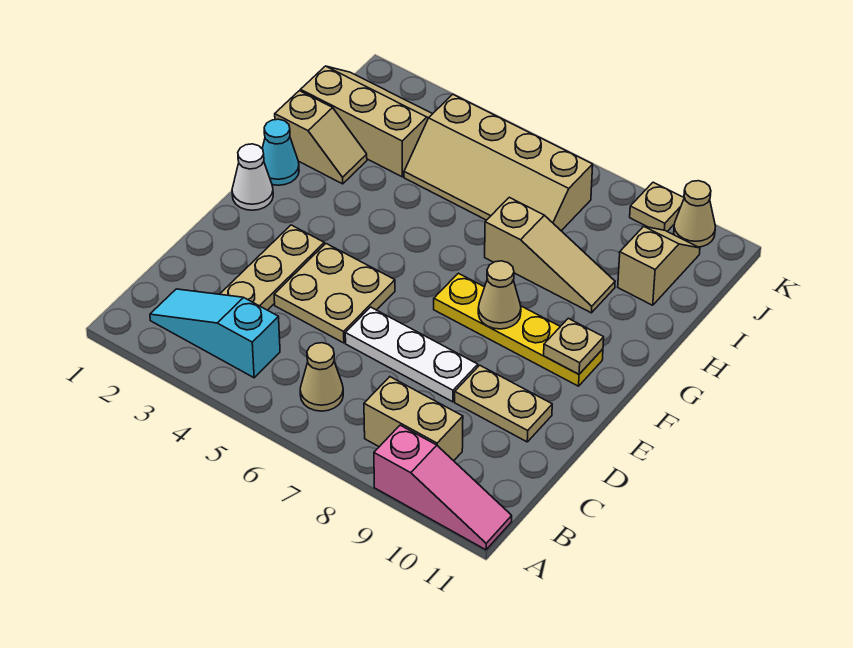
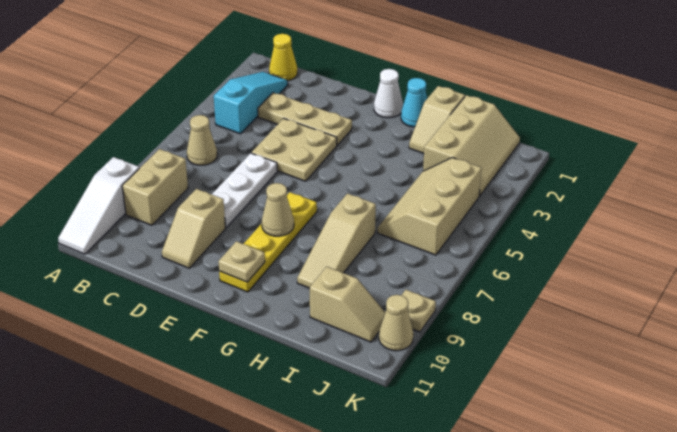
pink 1x3 slope [374,425,512,550] -> white 1x3 slope [58,157,139,254]
none -> yellow 1x1 cone [269,34,297,81]
tan 1x2 plate [455,365,552,442] -> tan 1x2 slope [162,189,226,268]
tan 2x4 slope [404,94,593,231] -> tan 2x3 slope [377,158,482,255]

